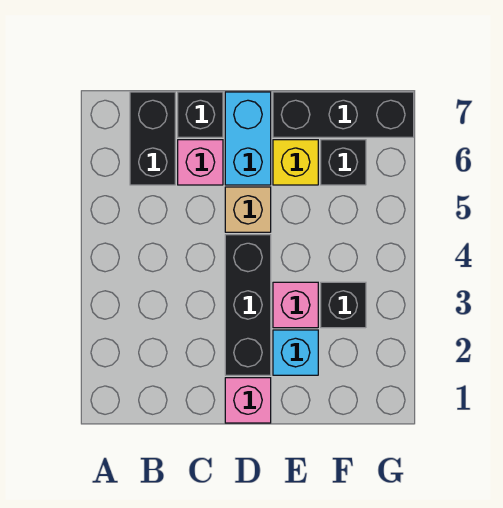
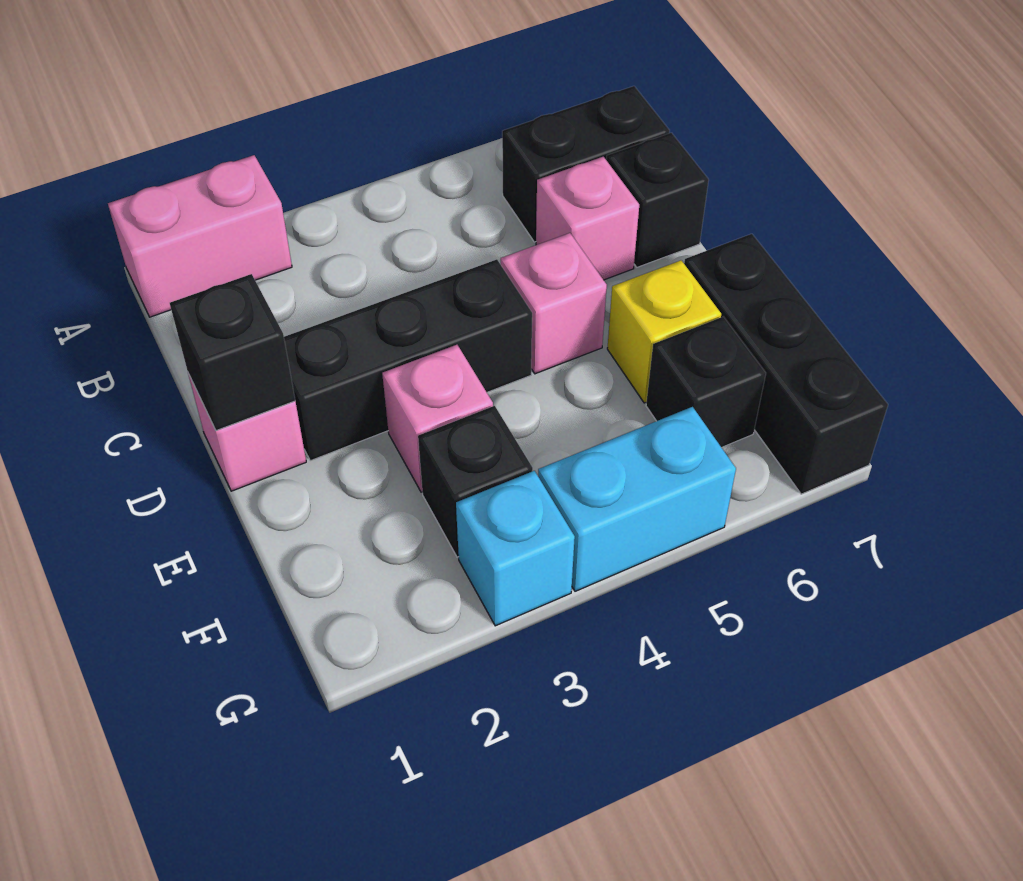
none -> pink 1x2 brick [108,155,292,317]
none -> black 1x1 brick [170,274,295,431]
tan 1x1 brick [225,187,271,232] -> pink 1x1 brick [501,233,607,374]
cyan 1x2 brick [225,92,271,185] -> cyan 1x2 brick moved to [538,407,736,591]
cyan 1x1 brick [273,330,318,375] -> cyan 1x1 brick moved to [456,471,575,626]

